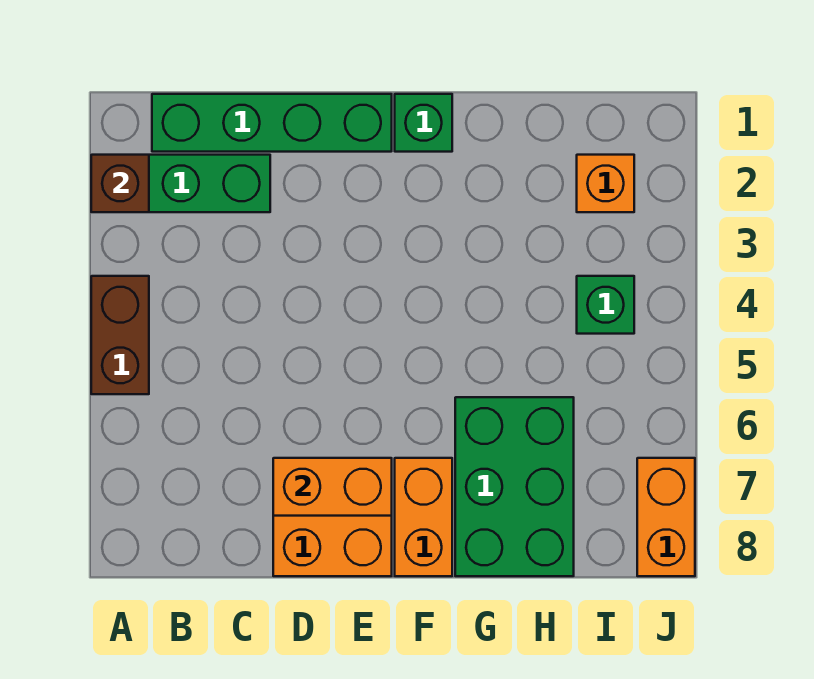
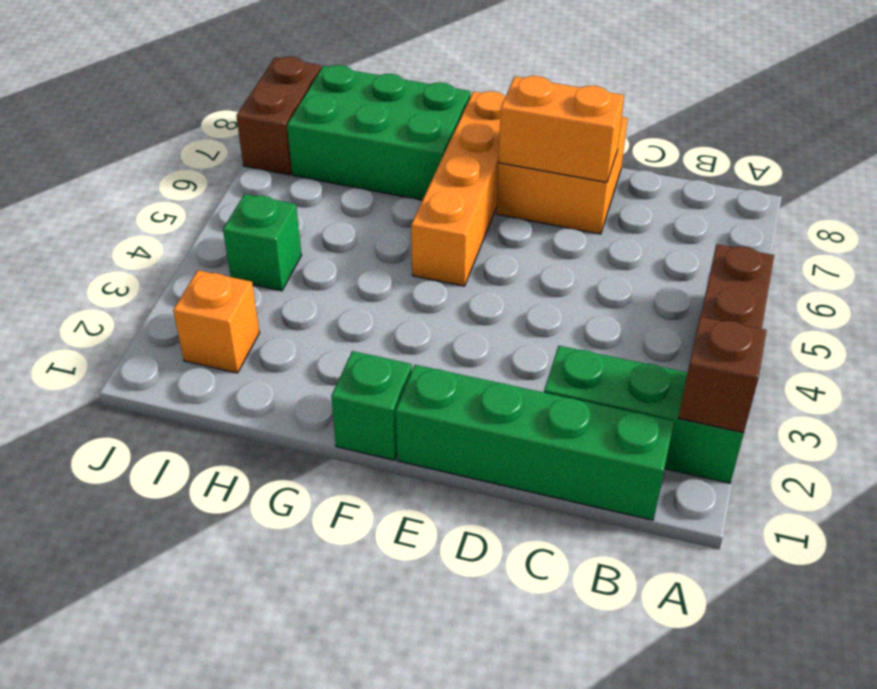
orange 1x2 brick [395,458,452,576] -> orange 1x4 brick [411,91,506,286]
green 2x3 brick [455,397,574,576] -> green 2x3 brick turned to [287,65,471,200]
orange 1x2 brick [637,458,695,576] -> brown 1x2 brick [236,57,321,175]

